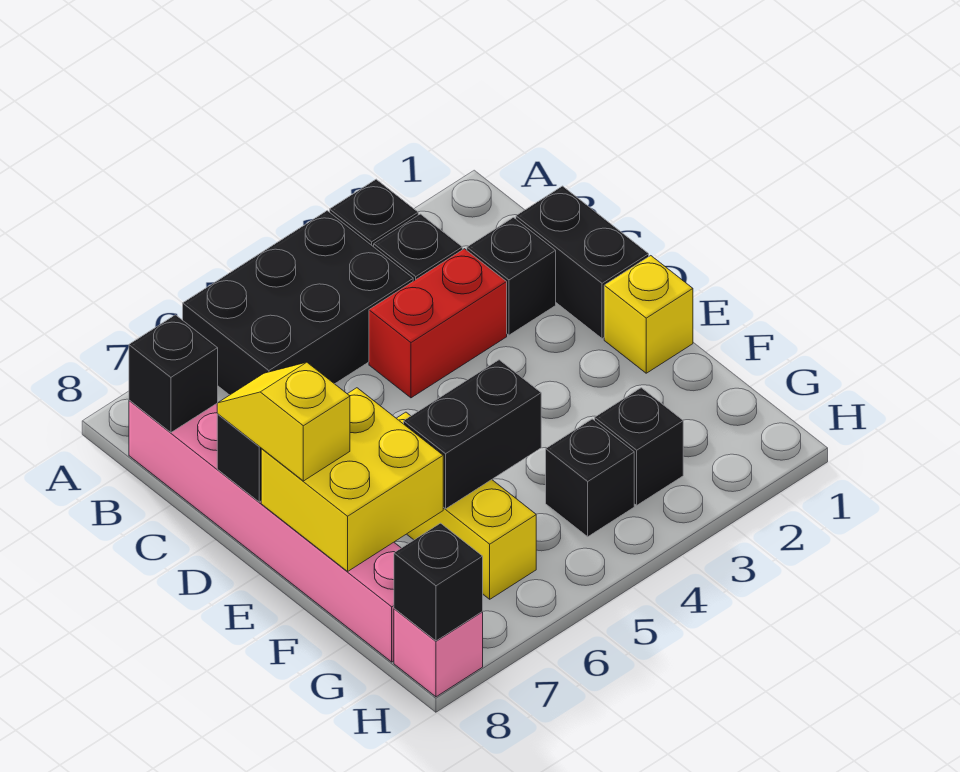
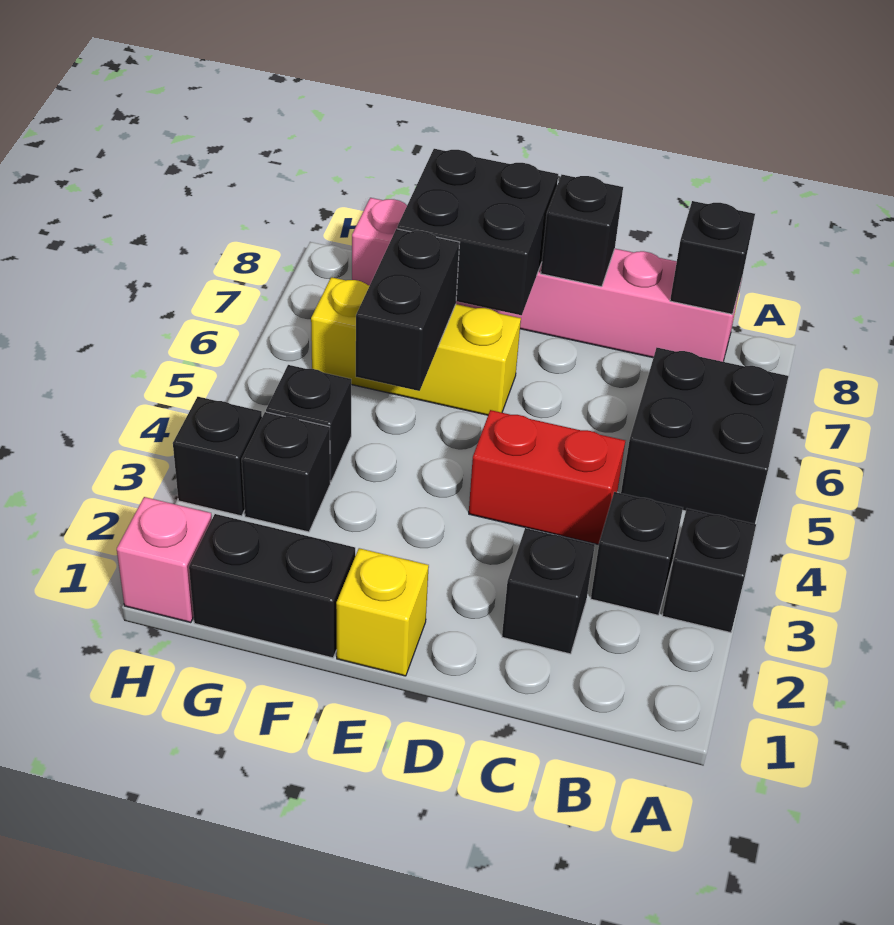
black 2x3 brick [183,211,413,395] -> black 2x2 brick [621,348,789,524]
black 1x2 brick [516,186,649,339] -> black 1x2 brick moved to [189,514,355,658]
red 1x2 brick [369,249,507,398] -> red 1x2 brick turned to [469,410,625,545]
yellow 1x2 slope [217,362,350,481] -> none
yellow 2x2 brick [261,388,443,571] -> black 2x2 brick [397,149,558,315]
pink 1x1 brick [394,609,483,697] -> pink 1x1 brick moved to [117,497,212,623]
black 1x1 brick [394,523,483,641] -> black 1x1 brick moved to [173,397,262,516]

